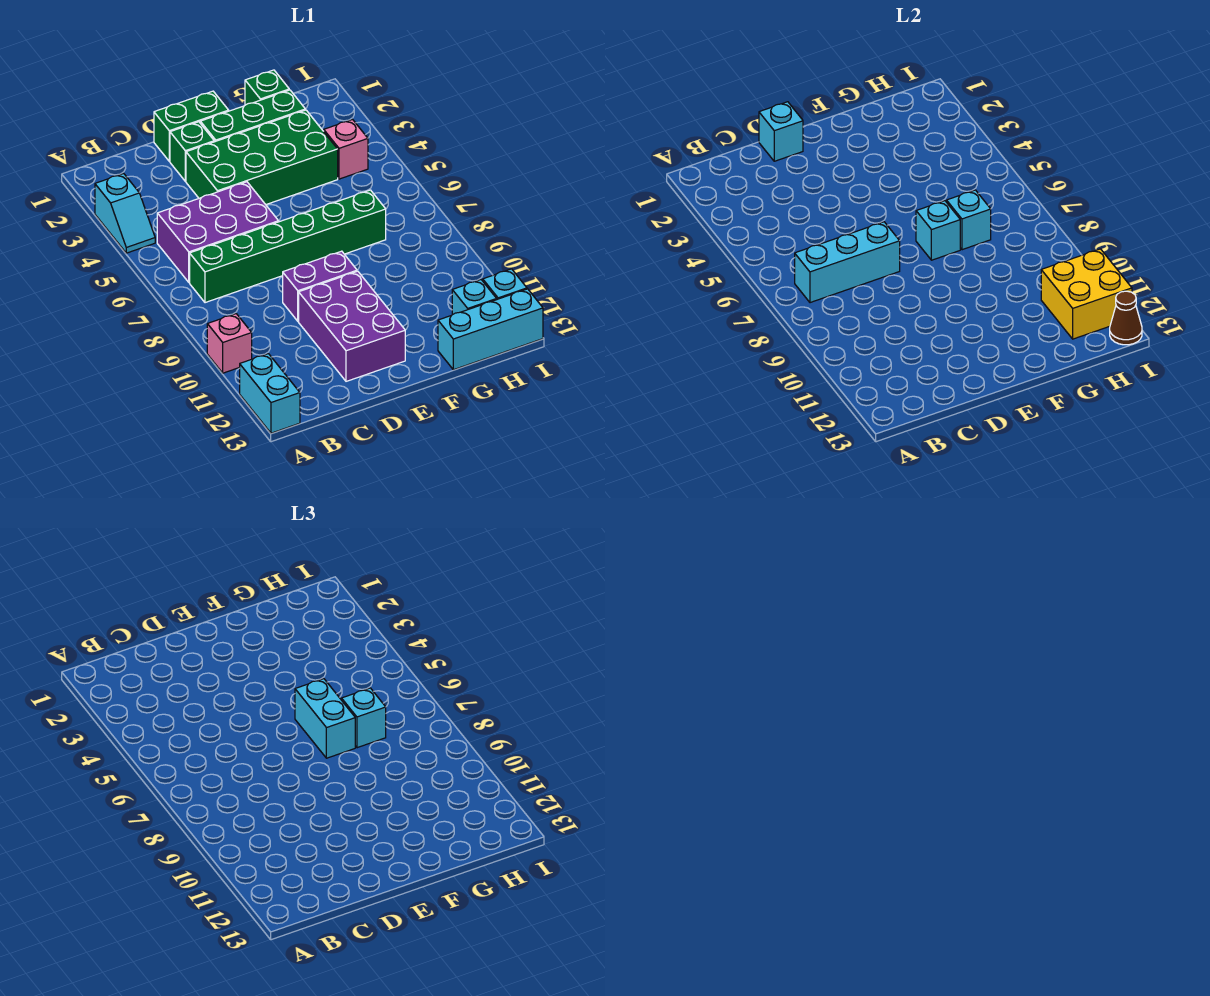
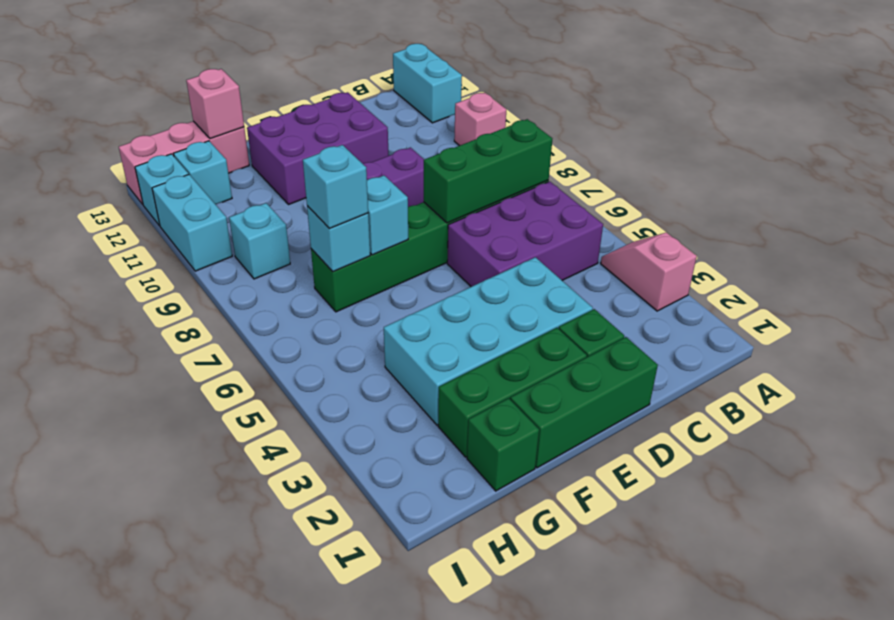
cyan 1x2 slope [95,174,155,253] -> pink 1x2 slope [601,233,697,311]
cyan 1x3 brick [795,222,900,303] -> green 1x3 brick [424,119,552,223]
green 1x2 brick [154,91,229,161] -> green 1x3 brick [511,337,658,468]
cyan 1x1 brick [759,102,803,161] -> cyan 1x1 brick moved to [229,203,290,279]
green 2x4 brick [186,110,338,205] -> cyan 2x4 brick [384,257,593,425]
purple 2x3 brick [299,271,405,381] -> purple 2x3 brick turned to [247,92,389,204]
cyan 1x2 brick [295,679,355,758] -> cyan 1x2 brick moved to [152,175,232,271]
cyan 1x3 brick [438,289,543,370] -> pink 1x3 brick [119,121,249,204]
pink 1x1 brick [324,120,368,179] -> pink 1x1 brick moved to [186,69,244,139]
yellow 2x2 brick [1041,249,1132,339] -> none
brown 1x1 cone [1110,291,1142,345] -> none

